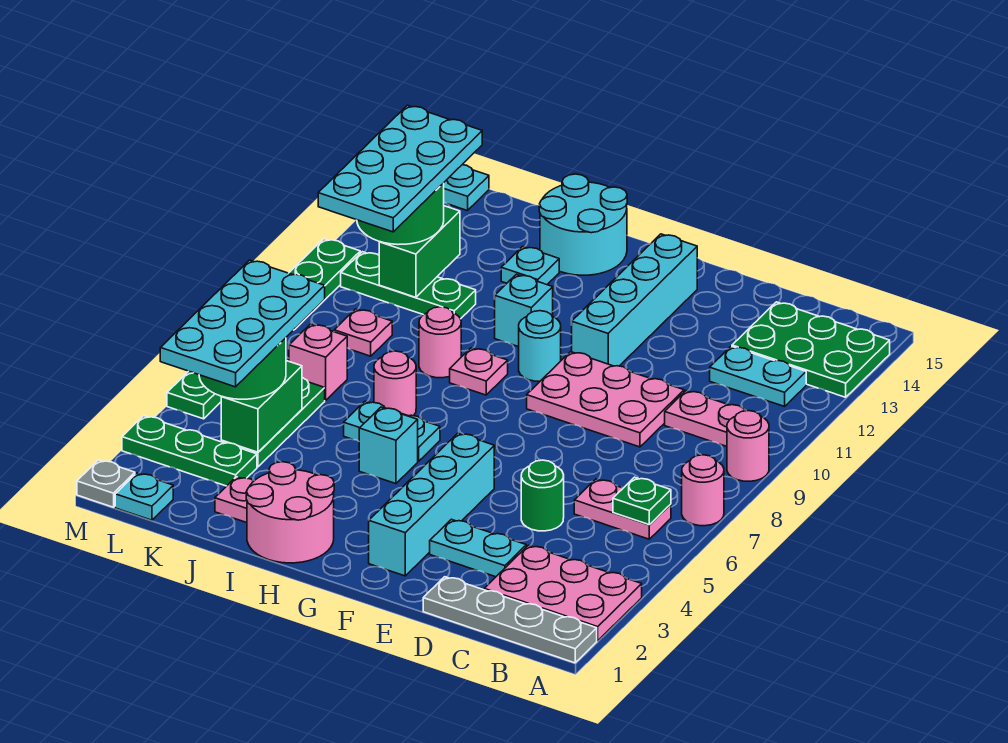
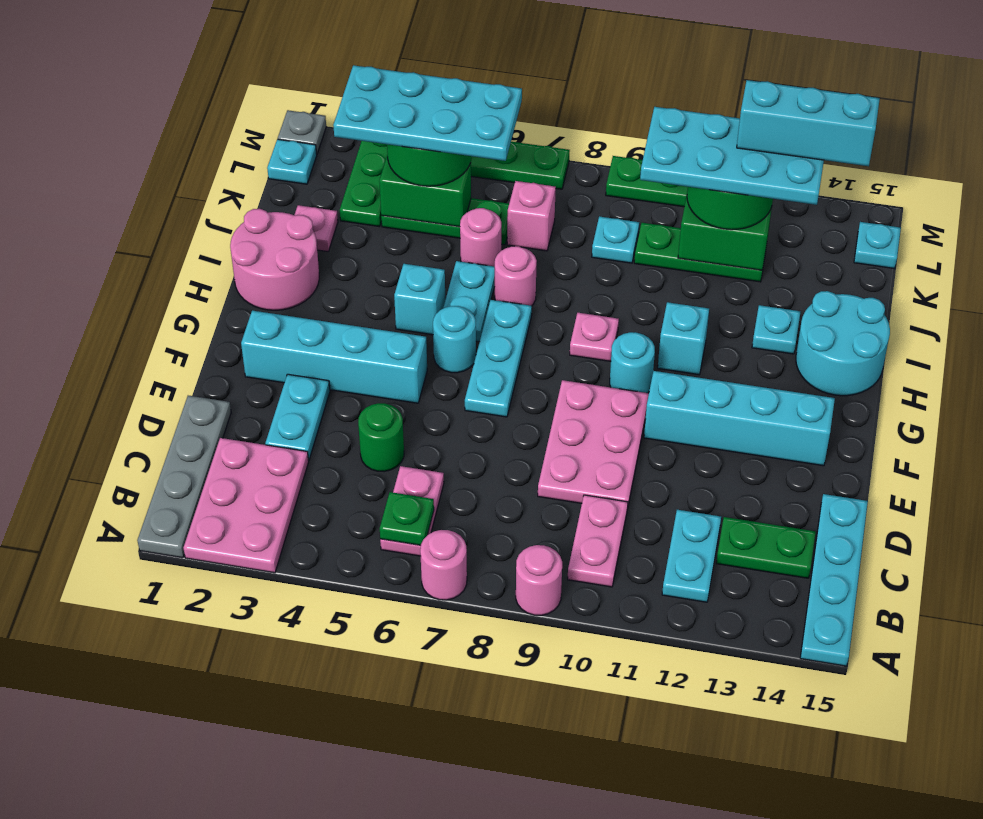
green 2x3 plate [732,302,890,397] -> green 1x2 plate [716,517,816,578]
none -> cyan 1x4 plate [800,494,868,666]
none -> cyan 1x3 plate [465,300,532,417]
none -> cyan 1x1 round brick [433,306,476,373]
pink 1x1 round brick [419,307,461,378] -> pink 1x1 round brick moved to [460,208,501,267]
green 1x3 plate [341,252,476,319] -> green 1x3 plate turned to [634,223,767,282]
pink 1x1 plate [334,309,392,356] -> cyan 1x1 plate [592,216,639,263]
none -> cyan 1x3 brick [737,80,880,166]

